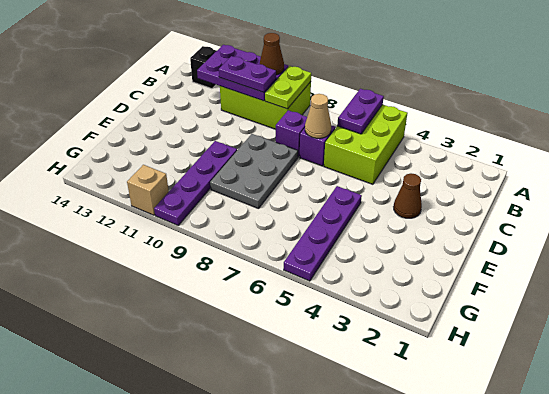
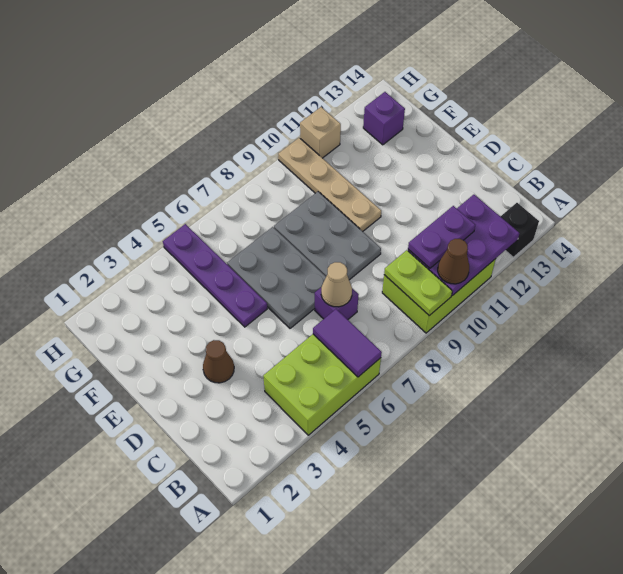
lime 2x3 brick [324,105,408,184] -> lime 2x3 brick turned to [263,334,381,435]
purple 1x2 plate [337,89,384,134] -> purple 1x2 tile [313,309,382,377]
purple 1x1 brick [276,110,307,157] -> purple 1x1 brick moved to [363,92,405,145]
none -> grey 2x3 plate [227,227,326,328]
purple 1x4 plate [154,141,237,225] -> tan 1x4 plate [278,138,381,231]

